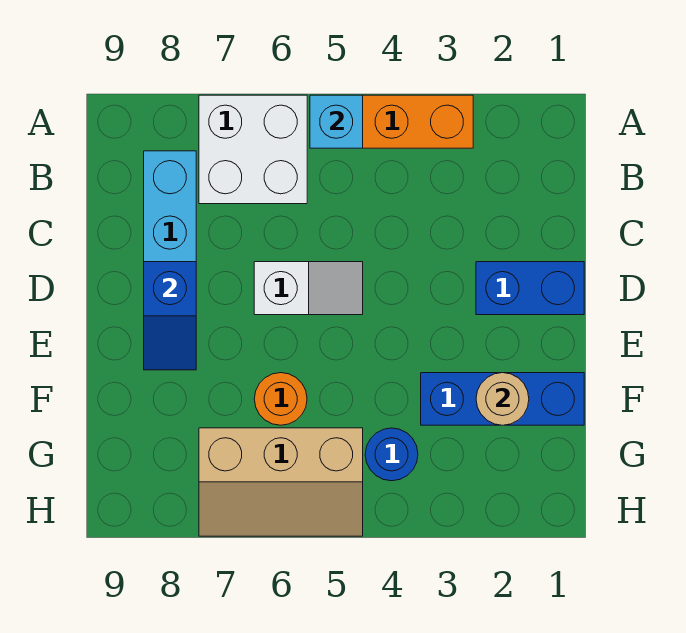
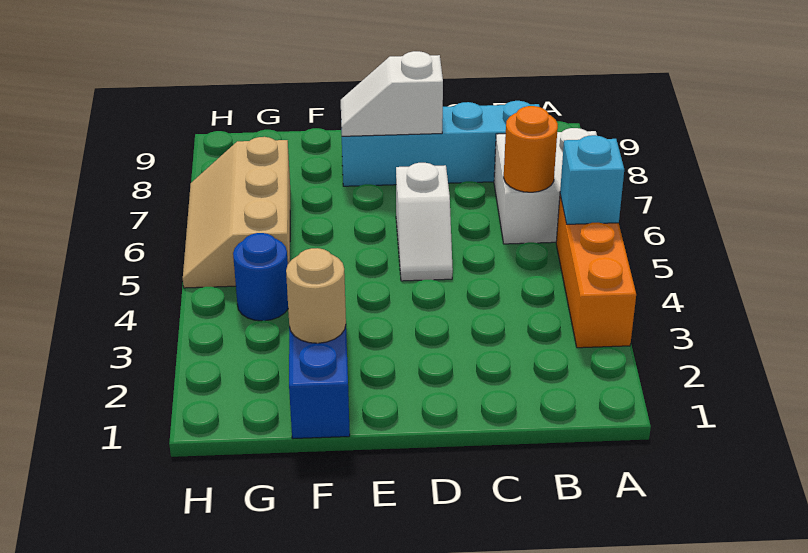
blue 1x2 brick [476,262,584,315] -> none
blue 1x2 slope [144,262,196,370] -> white 1x2 slope [341,51,443,136]
orange 1x1 round brick [254,373,307,425] -> orange 1x1 round brick moved to [504,106,558,192]

